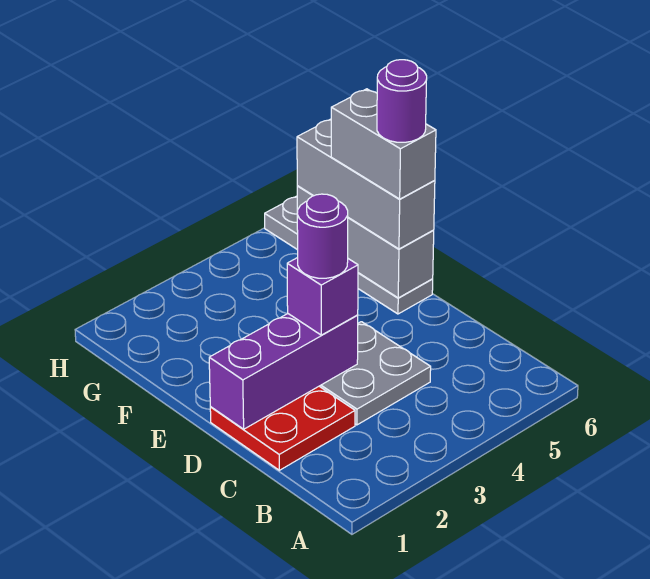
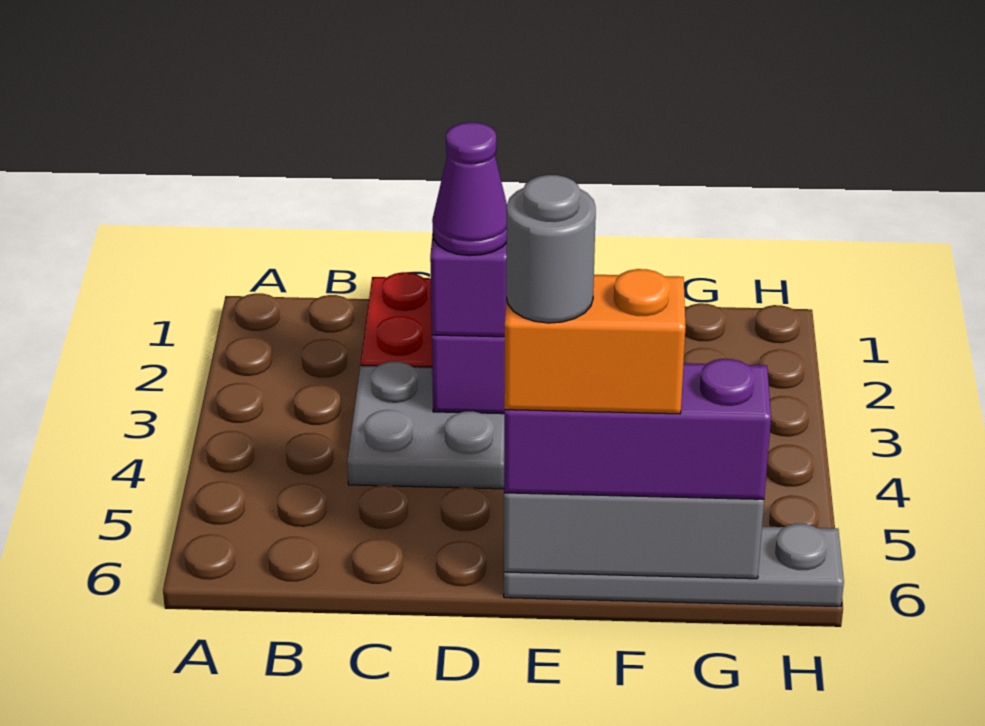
purple 1x1 round brick [297,194,348,278] -> purple 1x1 cone [432,122,507,256]
grey 1x3 brick [297,119,435,249] -> purple 1x3 brick [504,359,771,499]
grey 1x2 brick [331,89,436,199] -> orange 1x2 brick [504,269,686,414]
purple 1x1 round brick [377,60,427,142] -> grey 1x1 round brick [506,175,596,323]

